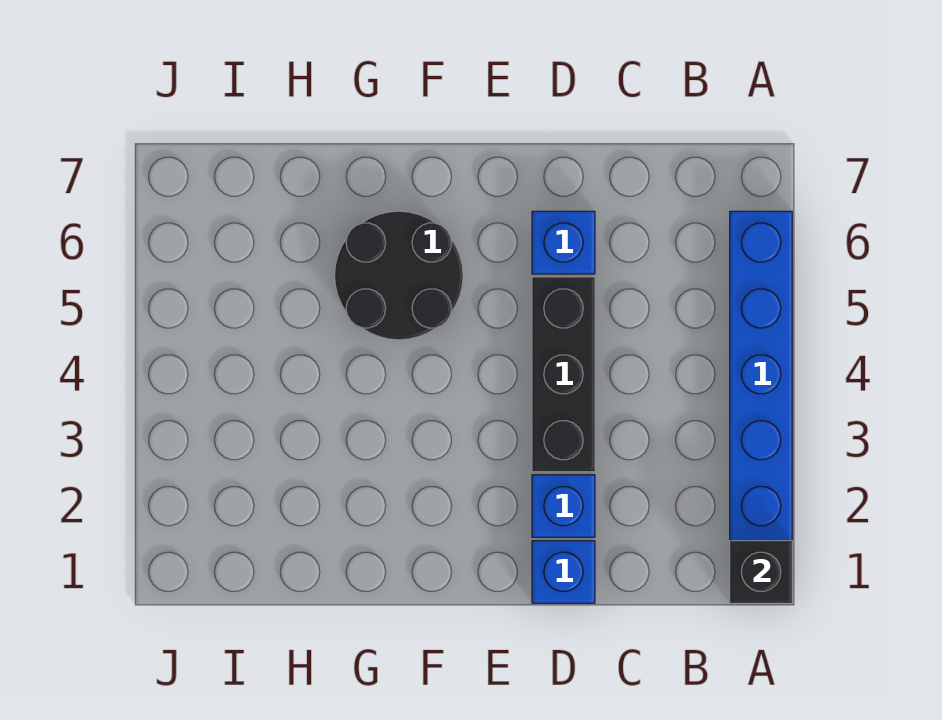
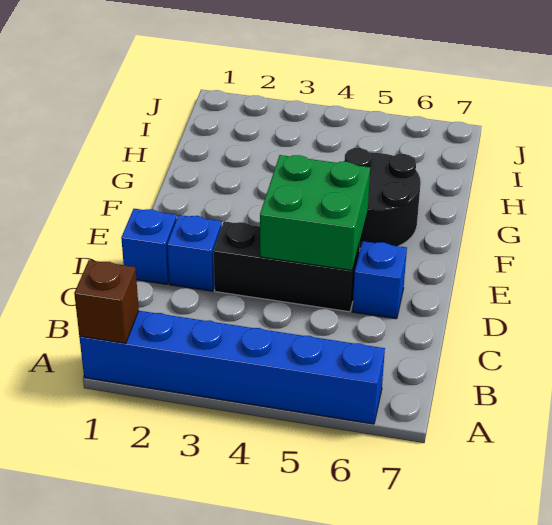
black 1x1 brick [730,541,792,603] -> brown 1x1 brick [74,260,139,343]
none -> green 2x2 brick [260,155,370,270]

